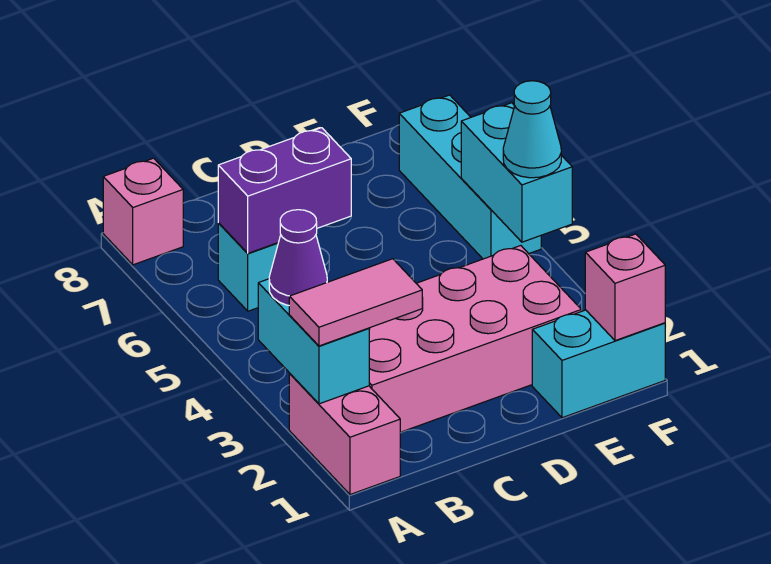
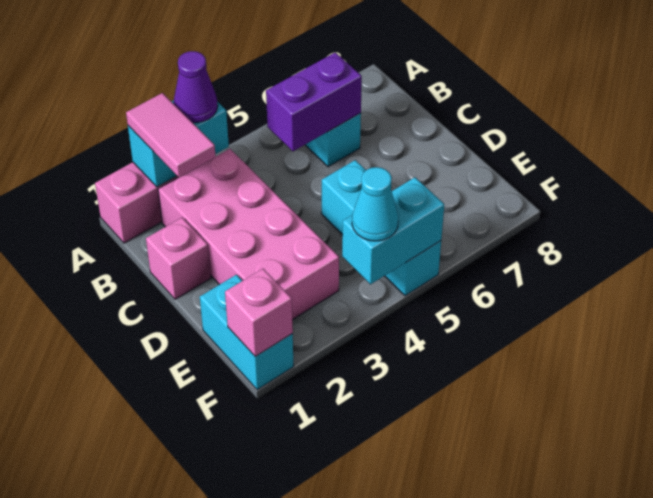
pink 1x1 brick [103,158,183,265] -> pink 1x1 brick moved to [146,218,211,299]
purple 1x2 brick [218,128,351,253] -> purple 1x2 brick turned to [266,52,362,151]
cyan 1x3 brick [399,95,541,259] -> cyan 1x3 brick turned to [322,160,441,296]

